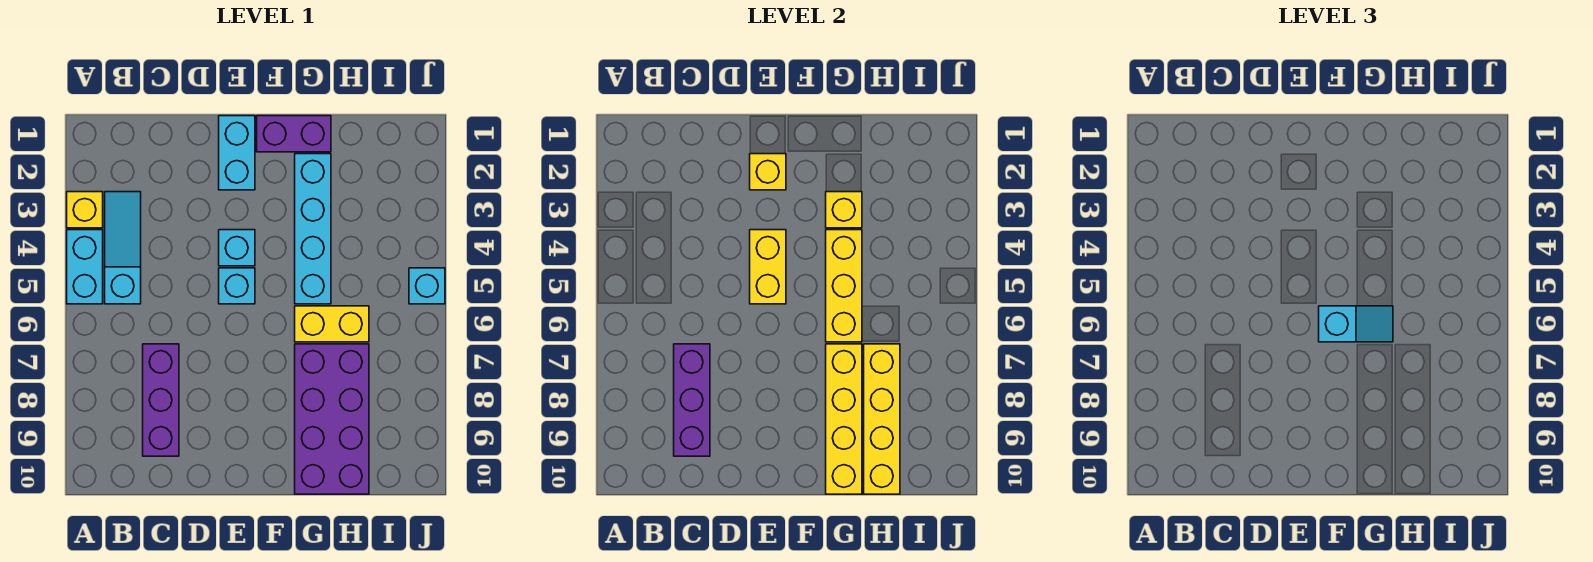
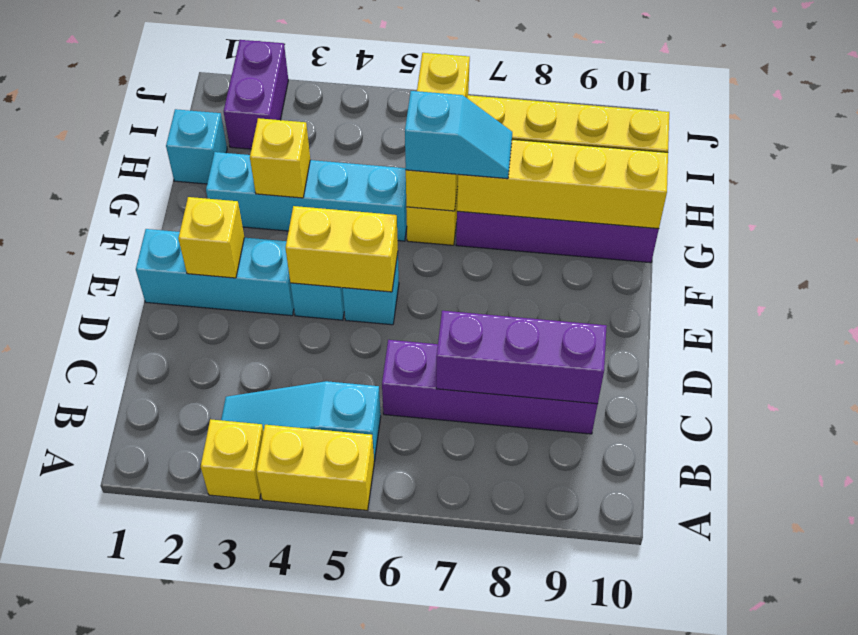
cyan 1x2 brick [67,230,103,304] -> yellow 1x2 brick [256,425,374,510]
purple 1x3 brick [143,344,179,456] -> purple 1x4 brick [382,340,598,434]
cyan 1x2 brick [219,116,255,190] -> cyan 1x3 brick [136,229,294,316]
purple 1x2 brick [257,116,331,152] -> purple 1x2 brick moved to [224,40,288,149]
cyan 1x2 slope [1319,306,1393,342] -> cyan 1x2 slope turned to [405,91,512,179]
yellow 1x3 brick [826,230,862,342] -> yellow 1x3 brick turned to [406,53,470,211]
cyan 1x1 brick [409,268,445,304] -> cyan 1x1 brick moved to [166,109,227,184]

